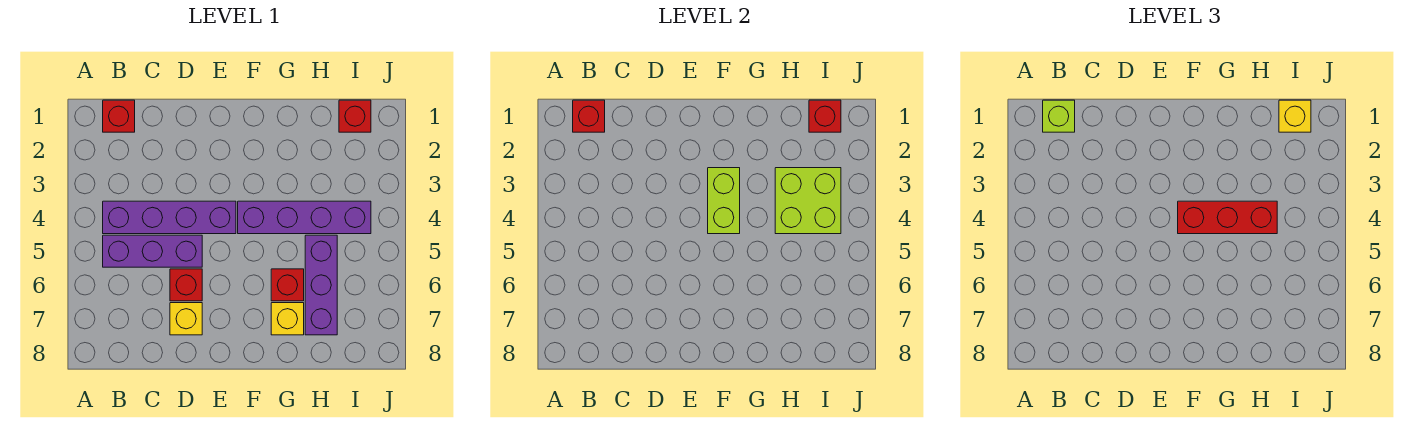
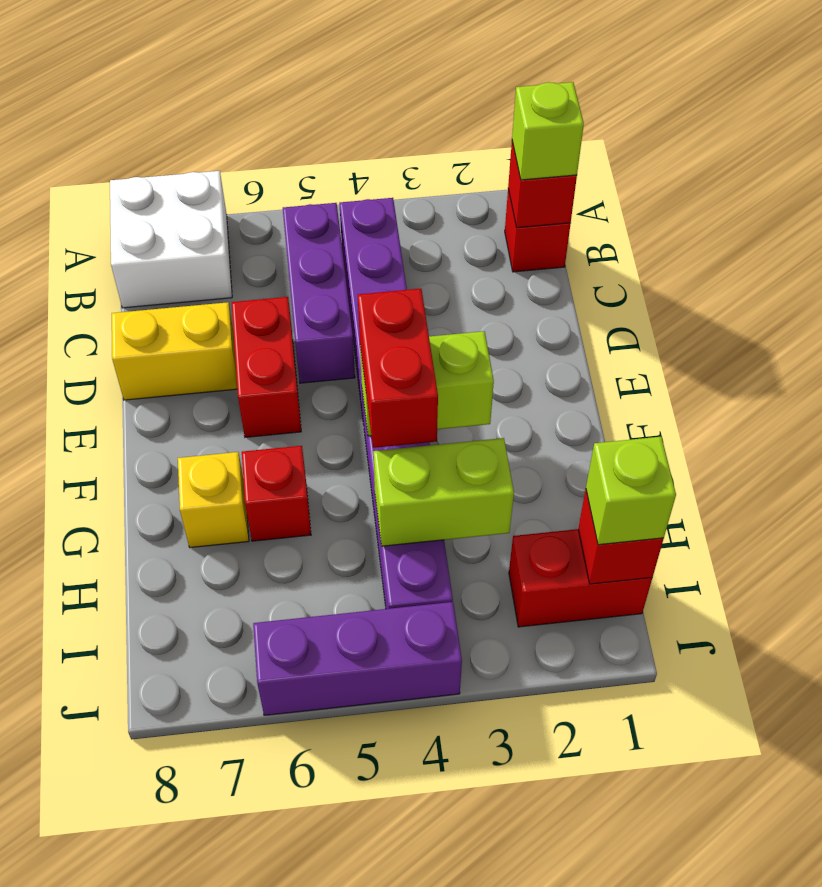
none -> white 2x2 brick [110,171,232,308]
red 1x1 brick [170,269,202,301] -> red 1x2 brick [232,297,301,437]
yellow 1x1 brick [170,303,202,335] -> yellow 1x2 brick [112,302,237,400]
red 1x3 brick [1178,201,1277,234] -> red 1x2 brick [358,289,438,448]
lime 2x2 brick [775,168,841,234] -> lime 1x2 brick [373,438,514,546]
purple 1x3 brick [305,235,337,335] -> purple 1x3 brick moved to [253,602,462,715]
red 1x1 brick [339,100,371,132] -> red 1x2 brick [509,529,652,627]
yellow 1x1 brick [1279,100,1311,132] -> lime 1x1 brick [586,437,676,545]

